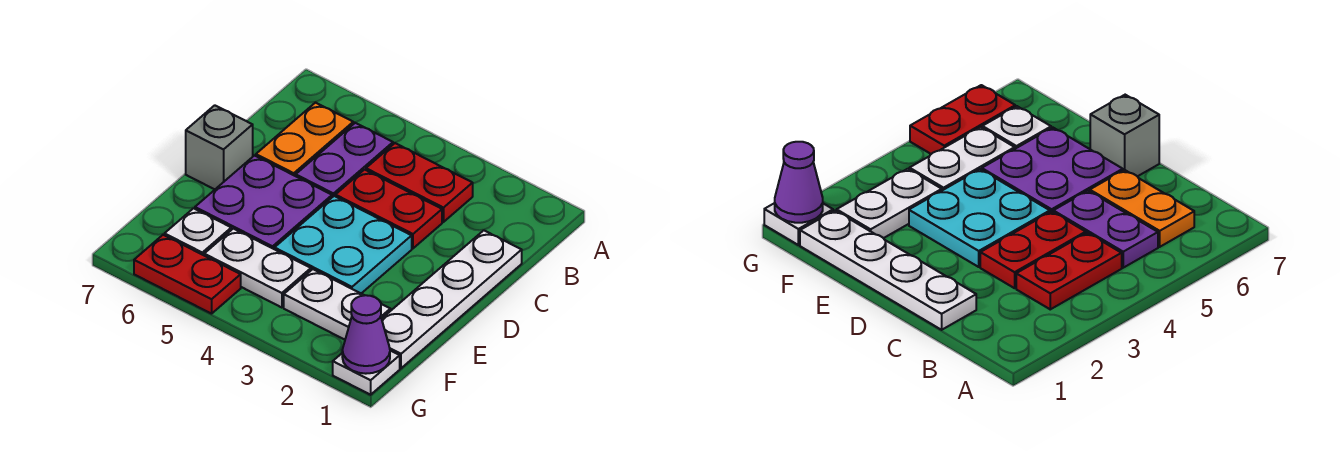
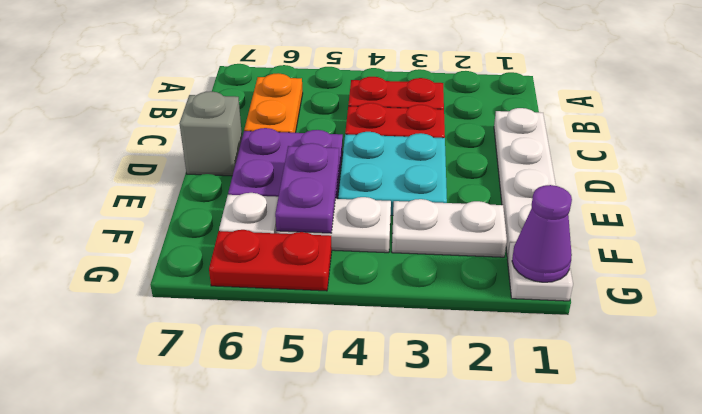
purple 1x2 plate [296,123,393,197] -> purple 1x2 plate moved to [275,143,339,233]

